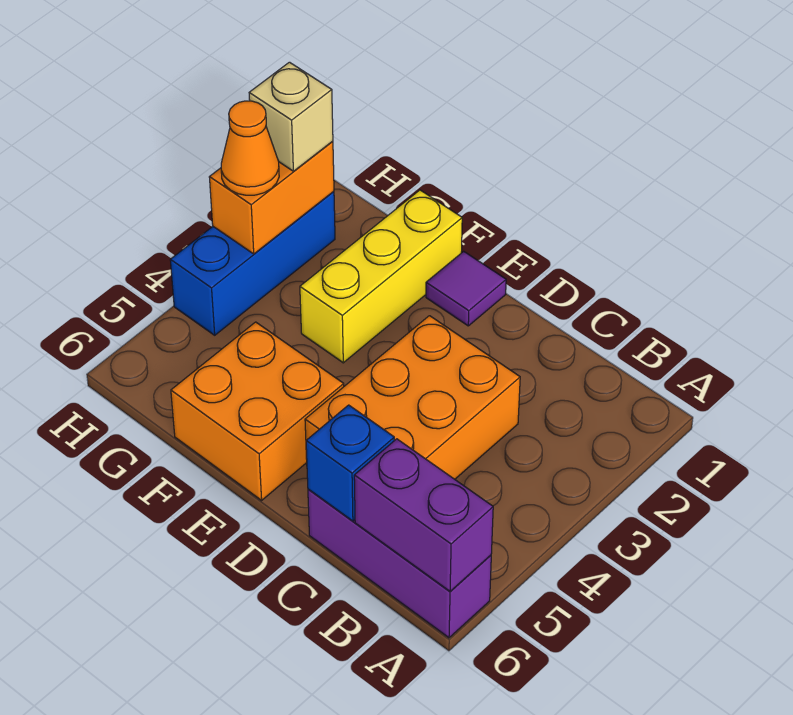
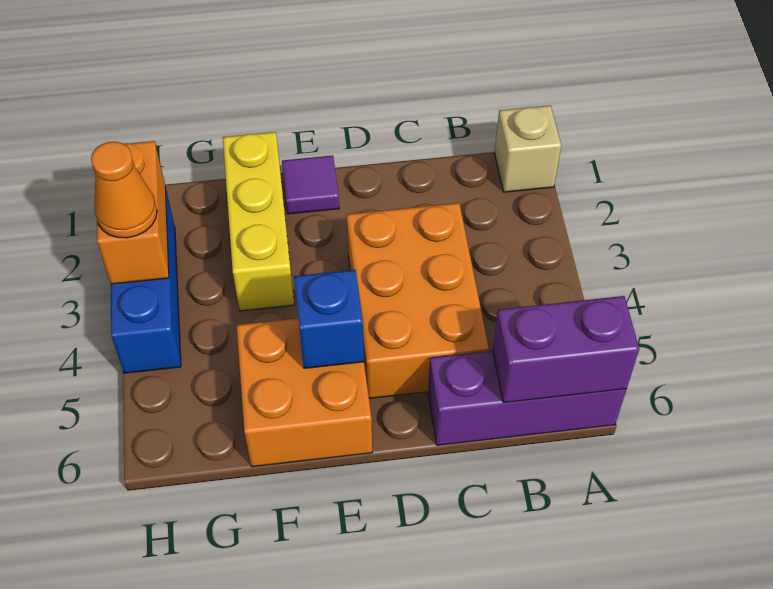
blue 1x1 brick [306,405,394,521] -> blue 1x1 brick moved to [294,270,364,368]
tan 1x1 brick [249,62,333,171] -> tan 1x1 brick moved to [495,105,561,192]

